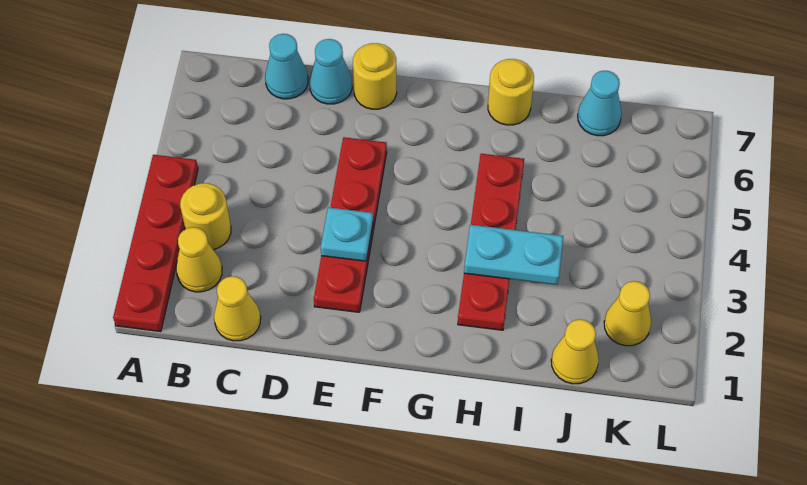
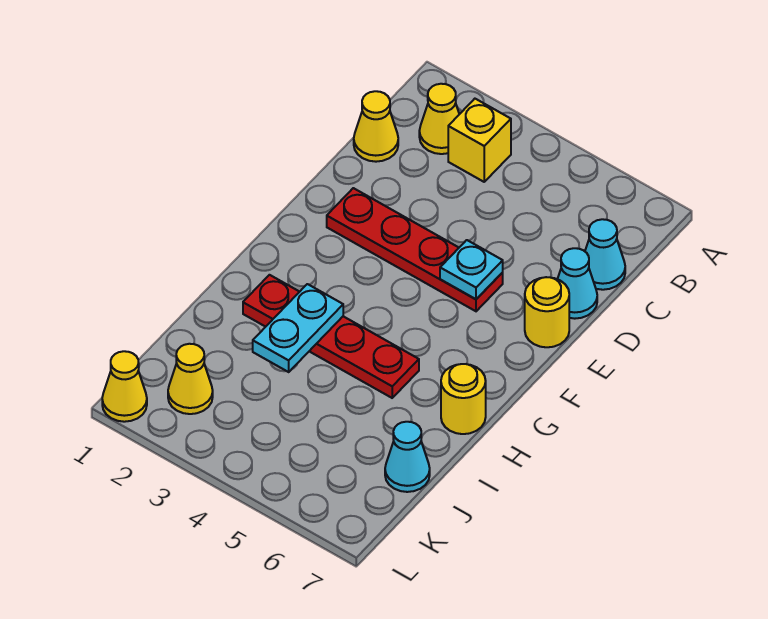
red 1x4 plate [113,155,198,332] -> none
yellow 1x1 round brick [180,183,231,250] -> yellow 1x1 brick [448,99,511,182]
cyan 1x1 plate [321,207,373,261] -> cyan 1x1 plate moved to [440,240,503,299]
yellow 1x1 cone [551,319,599,384] -> yellow 1x1 cone moved to [102,351,147,422]

